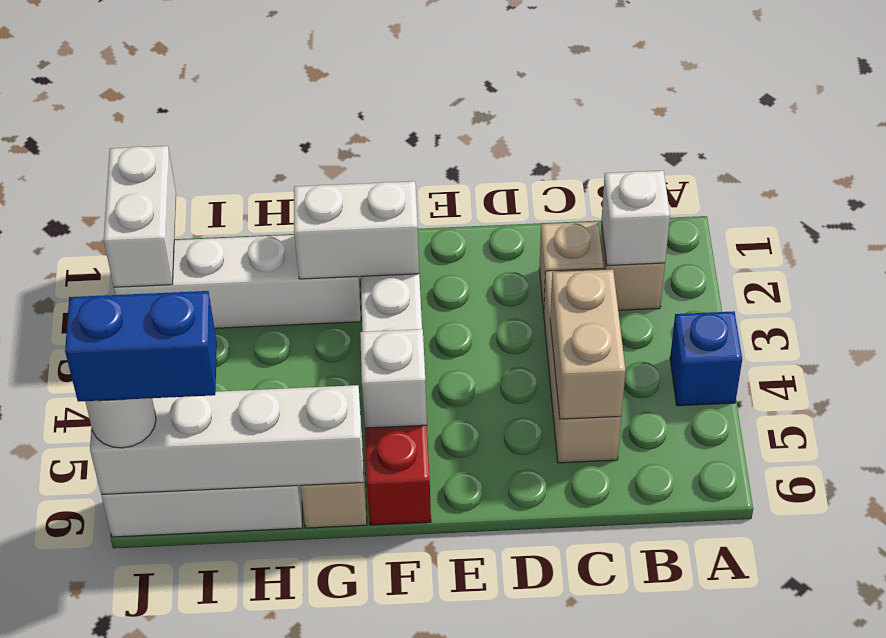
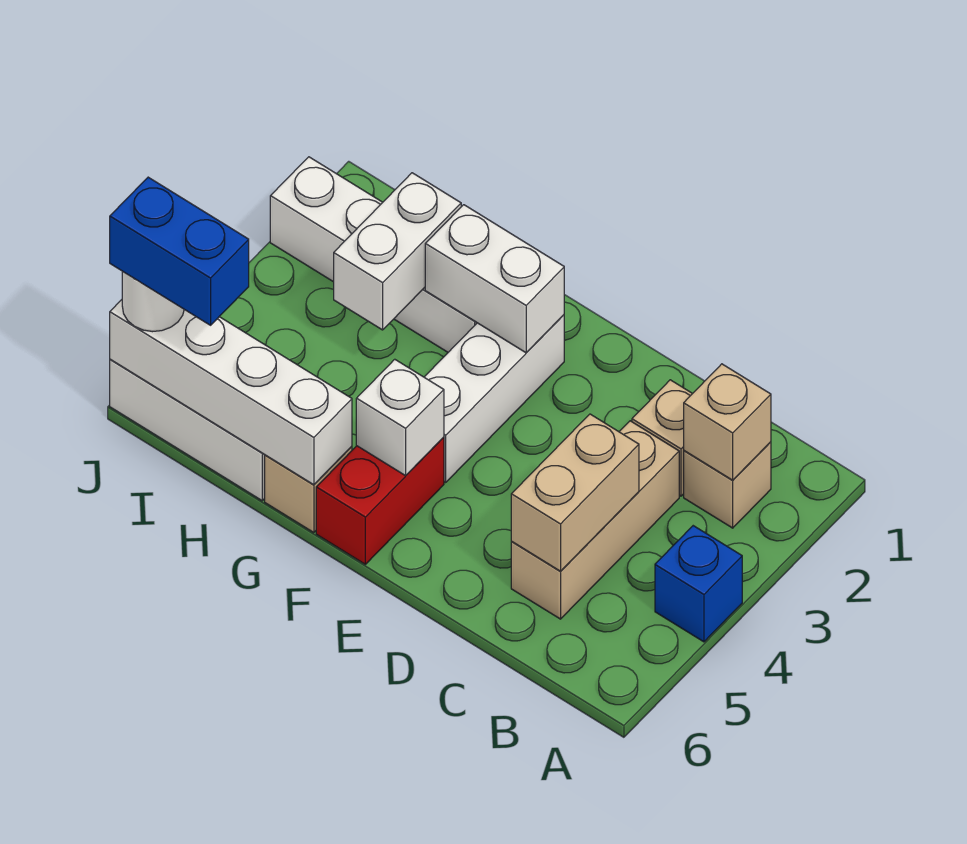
white 1x1 brick [601,171,670,266] -> tan 1x1 brick [684,364,771,480]
white 1x2 brick [104,146,176,287] -> white 1x2 brick moved to [334,173,461,330]

